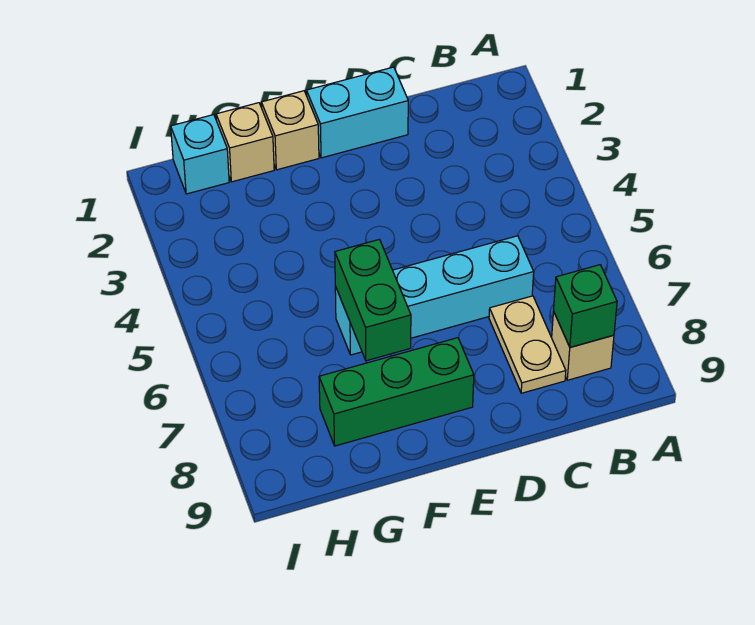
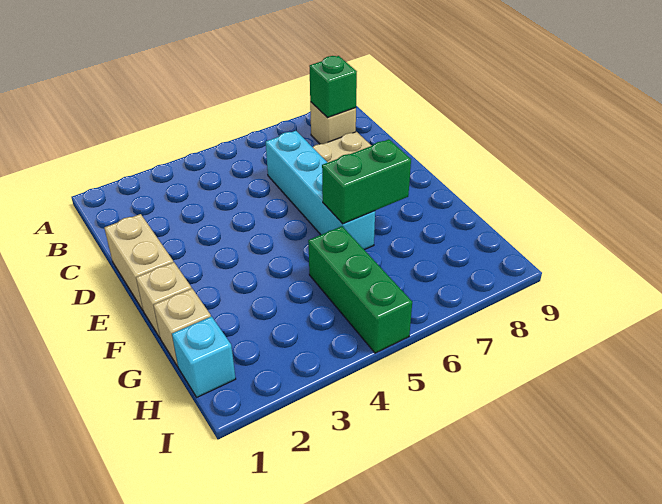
cyan 1x2 brick [307,67,408,158] -> tan 1x2 brick [104,214,173,310]
green 1x3 brick [319,338,474,446] -> green 1x3 brick moved to [308,226,412,353]

